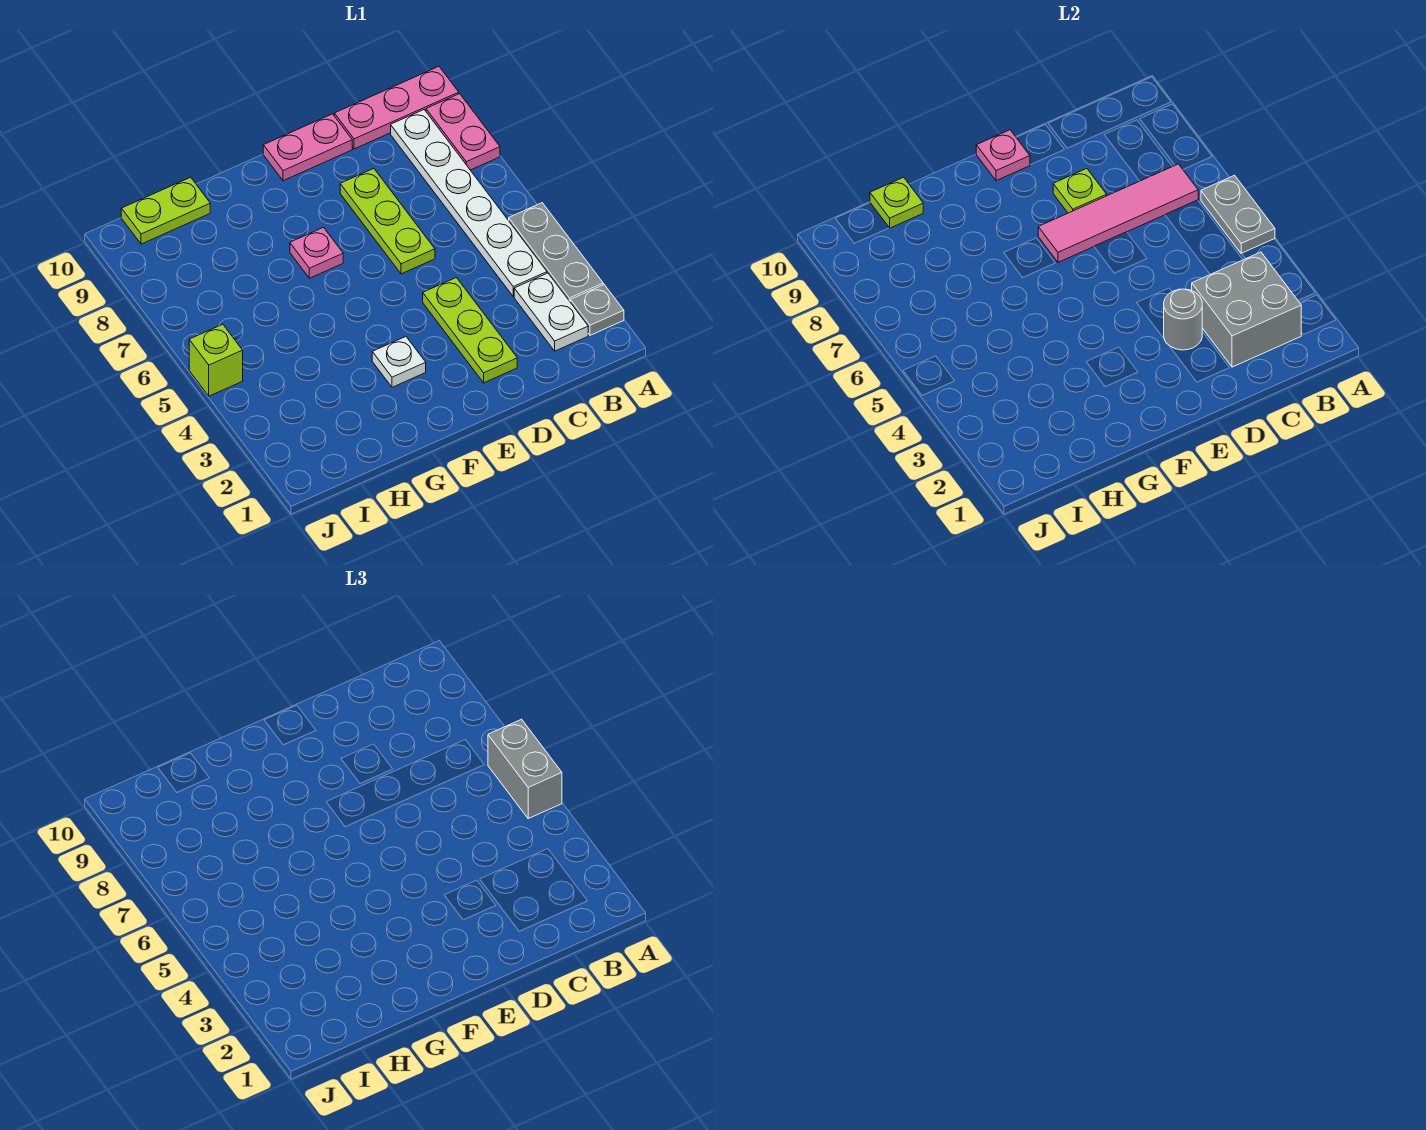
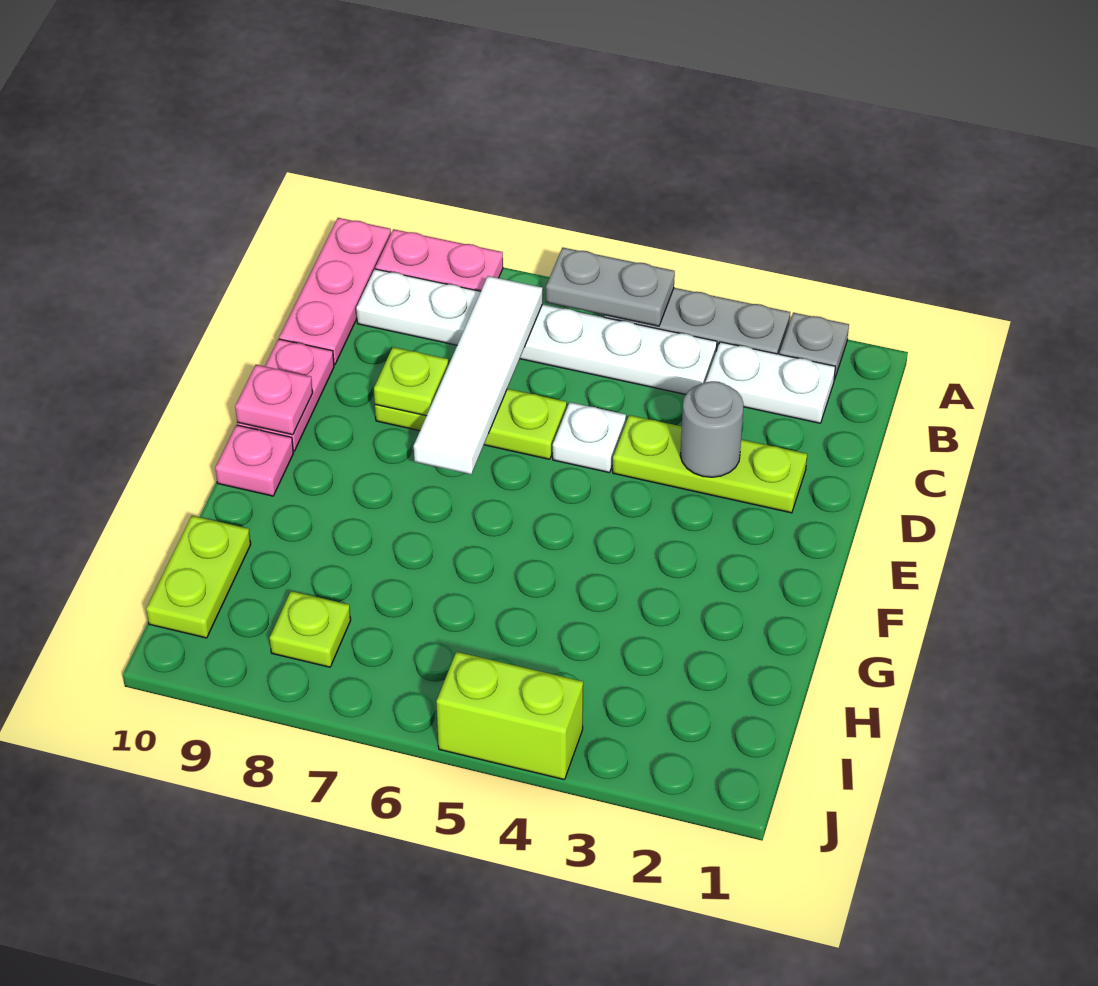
grey 1x2 brick [488,719,562,818] -> none
grey 2x2 brick [1192,252,1301,367] -> none
pink 1x4 tile [1038,164,1198,262] -> white 1x4 tile [414,276,543,474]
white 1x1 plate [372,337,426,387] -> white 1x1 plate moved to [553,402,626,473]
pink 1x1 plate [290,227,343,278] -> pink 1x1 plate moved to [215,425,293,496]
lime 1x1 plate [870,177,923,228] -> lime 1x1 plate moved to [270,591,351,667]
lime 1x1 brick [189,324,243,396] -> lime 1x2 brick [436,652,583,780]

